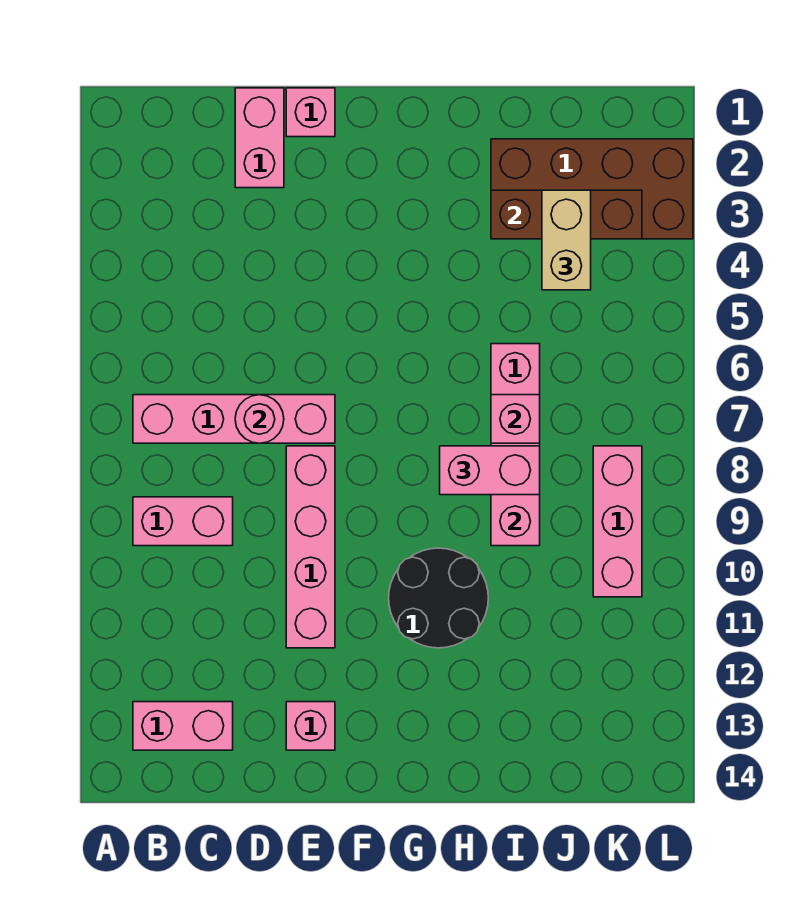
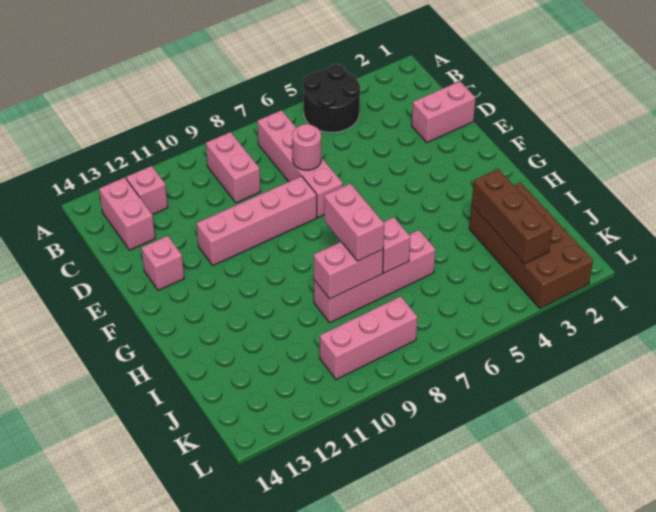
pink 1x1 brick [286,88,335,137] -> pink 1x1 brick moved to [126,166,168,215]
black 2x2 round brick [389,548,488,648] -> black 2x2 round brick moved to [303,64,360,132]
tan 1x2 brick [542,190,591,290] -> none

